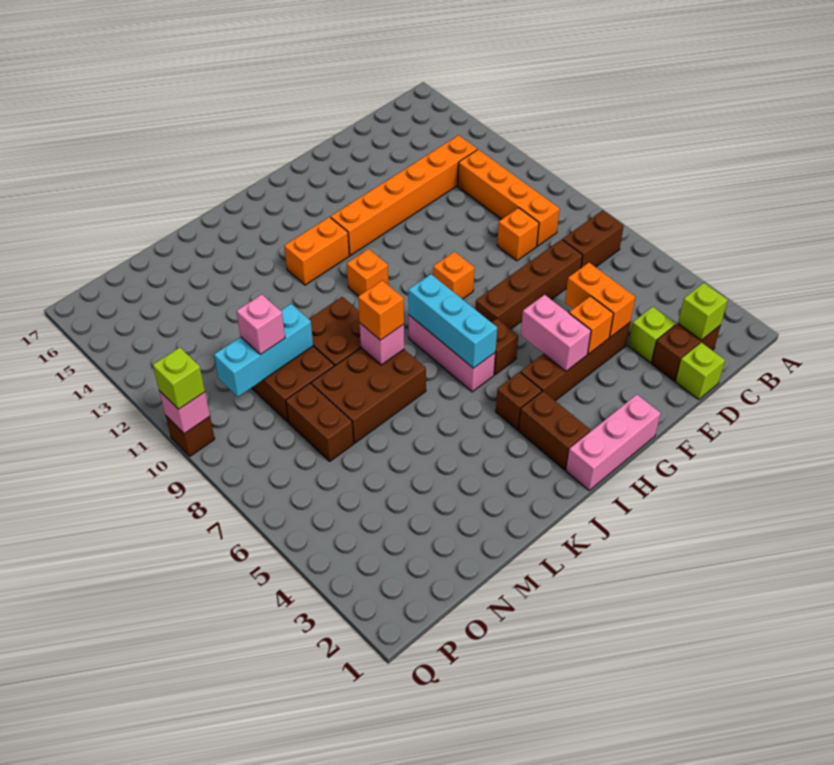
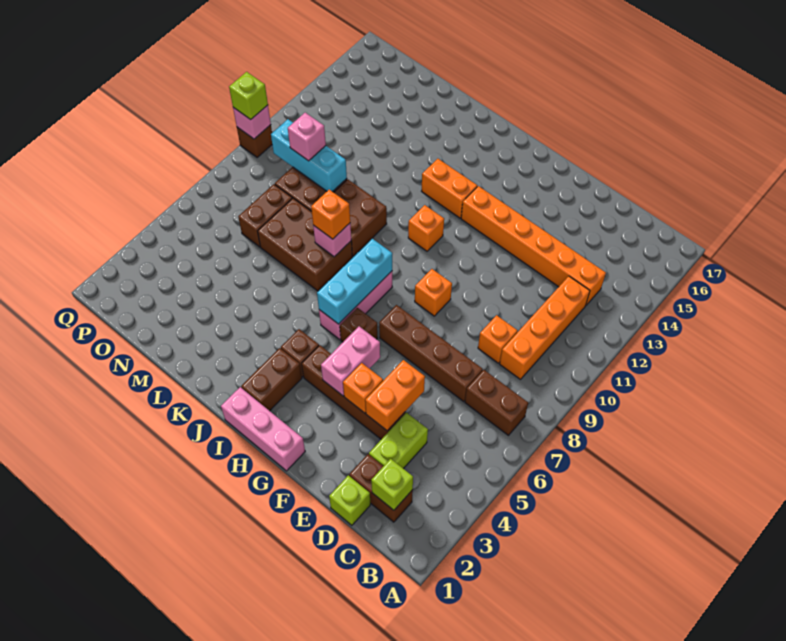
lime 1x1 brick [628,307,676,363] -> lime 1x2 brick [369,413,428,469]

